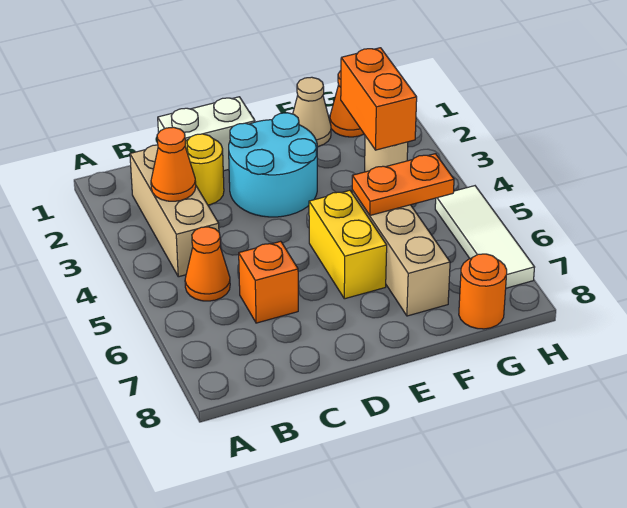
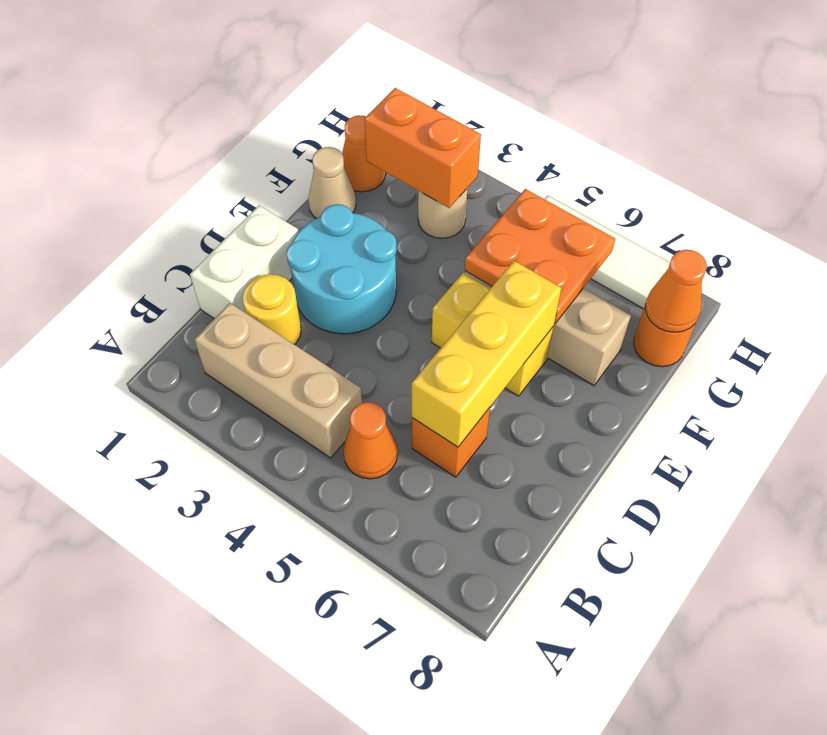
orange 1x1 cone [151,127,196,201] -> orange 1x1 cone moved to [645,250,707,332]
none -> yellow 1x3 brick [412,261,561,447]
orange 1x2 plate [352,154,454,215] -> orange 2x2 plate [465,189,615,324]

